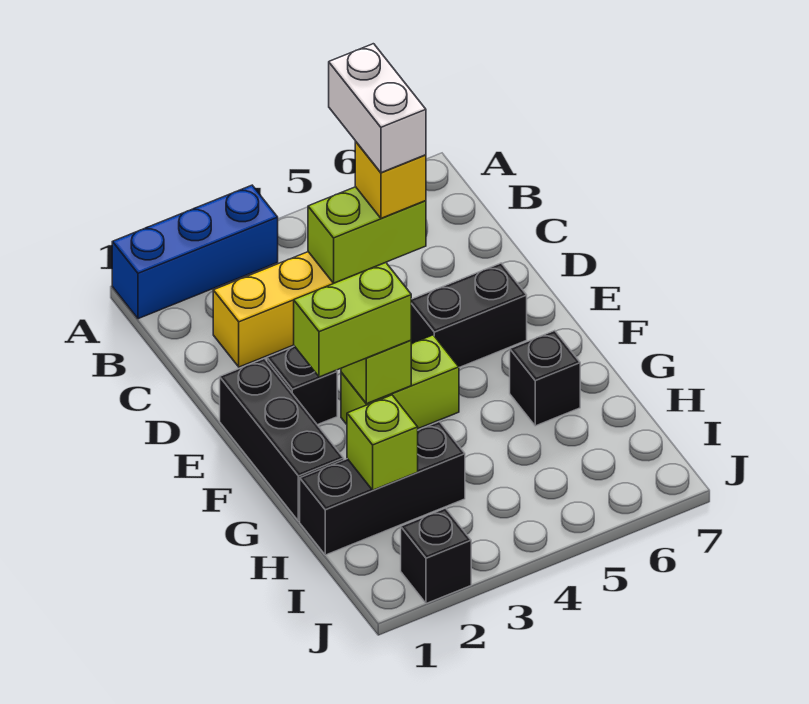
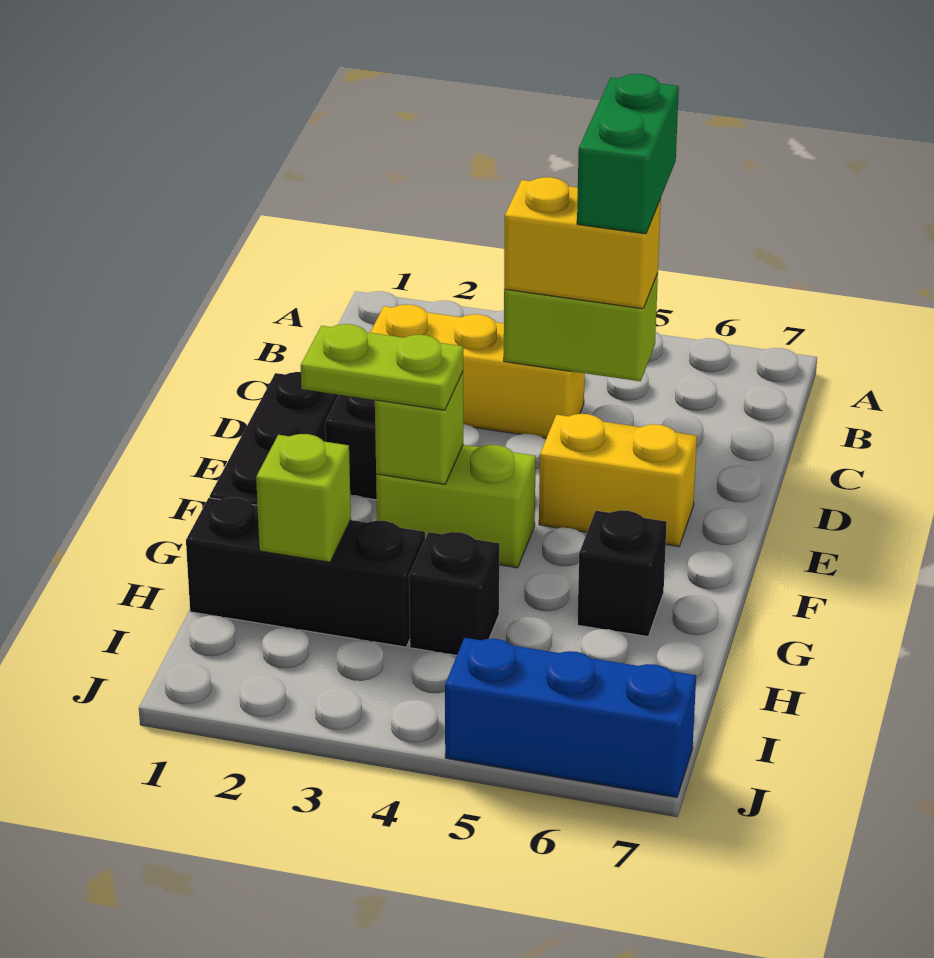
blue 1x3 brick [112,185,278,319] -> blue 1x3 brick moved to [445,638,696,797]
white 1x2 brick [329,44,426,173] -> green 1x2 brick [577,74,679,234]
yellow 1x1 brick [355,141,426,218] -> yellow 1x2 brick [504,177,661,309]
black 1x2 brick [411,263,527,367] -> yellow 1x2 brick [539,414,697,546]
lime 1x2 brick [294,263,411,377] -> lime 1x2 plate [301,324,463,410]
black 1x1 brick [401,508,471,604] -> black 1x1 brick moved to [409,532,499,655]

